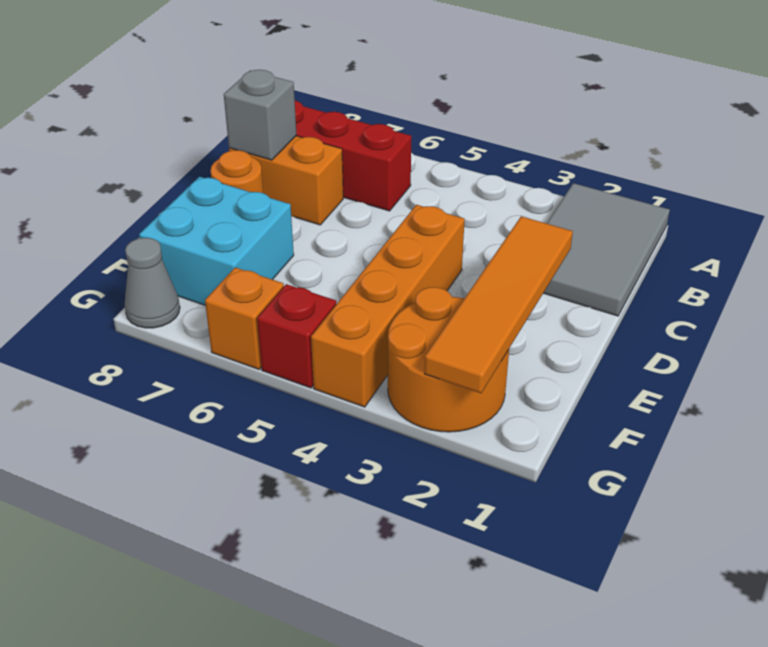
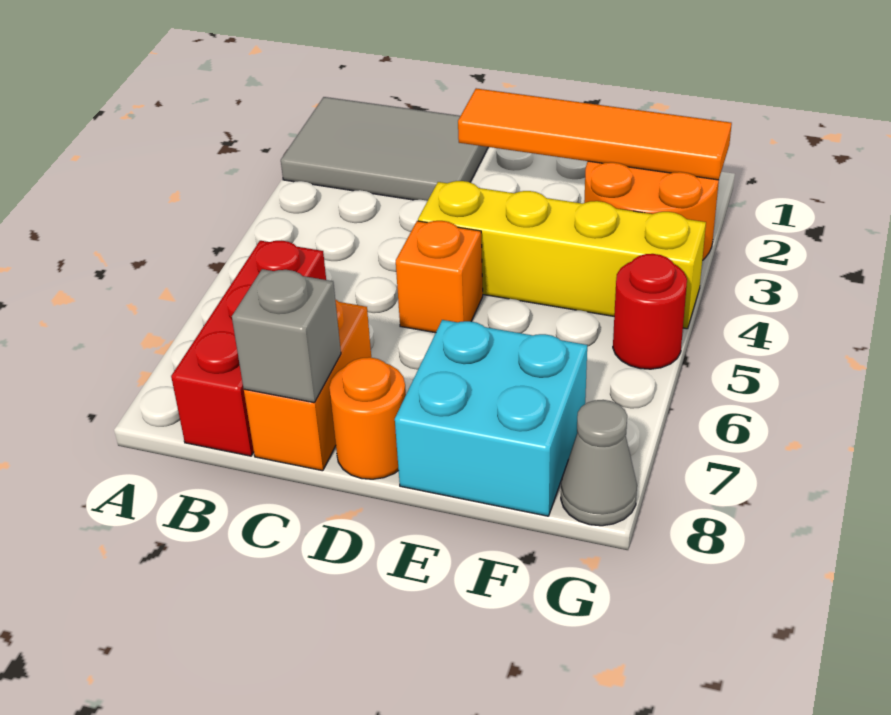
orange 1x4 brick [311,205,465,407] -> yellow 1x4 brick [418,181,706,329]
red 1x1 brick [257,284,336,388] -> red 1x1 round brick [613,254,687,369]
orange 1x1 brick [205,268,284,369] -> orange 1x1 brick moved to [396,221,483,333]

